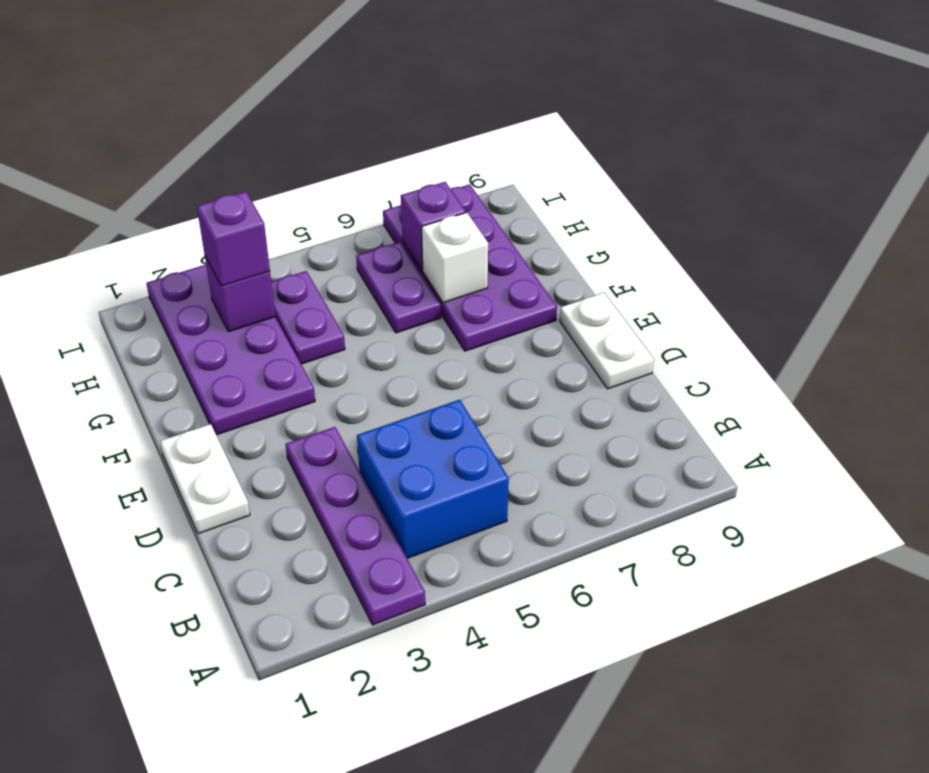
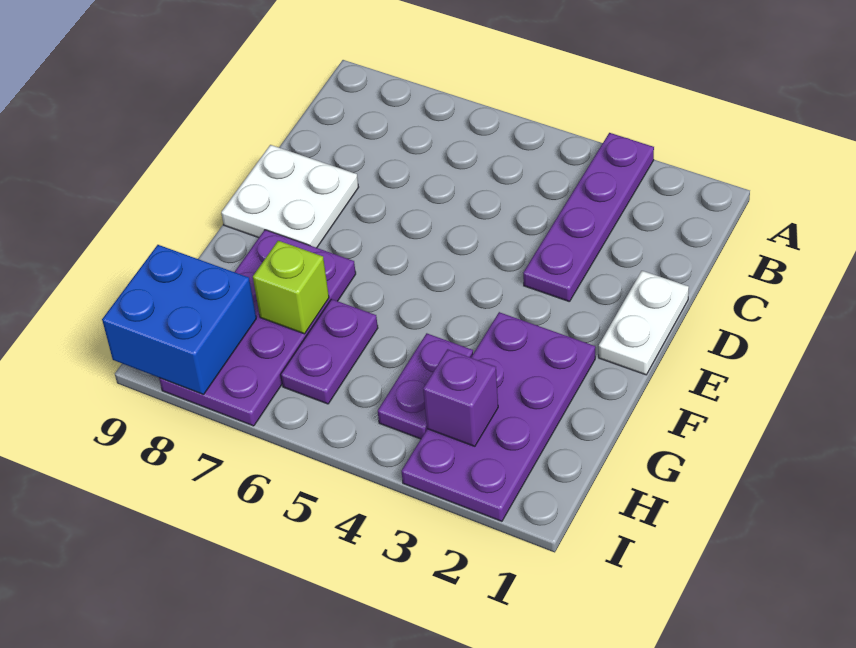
blue 2x2 brick [357,400,509,558] -> blue 2x2 brick moved to [102,245,256,395]
white 1x2 plate [560,293,654,389] -> white 2x2 plate [221,145,359,248]
white 1x1 brick [422,213,488,303] -> lime 1x1 brick [253,241,329,334]
purple 1x1 brick [197,192,270,286] -> none
purple 1x1 brick [401,182,466,270] -> none

